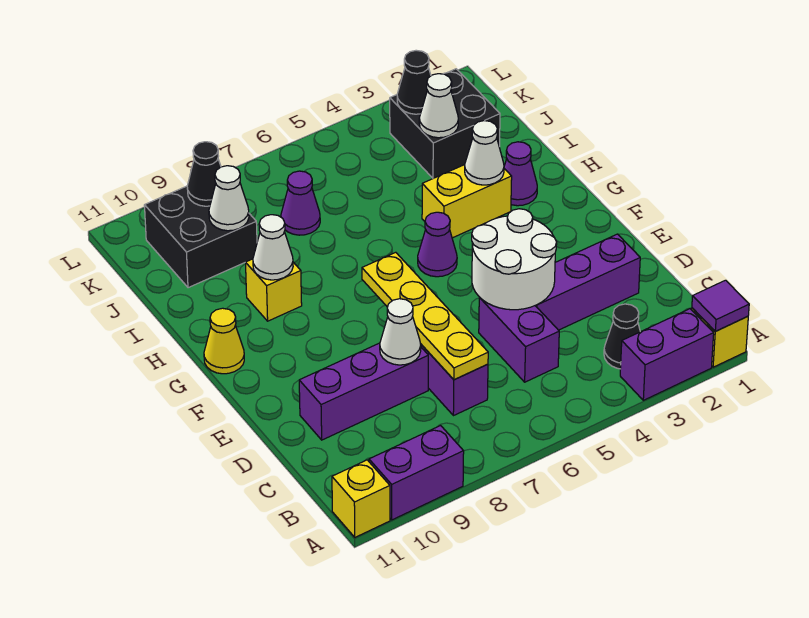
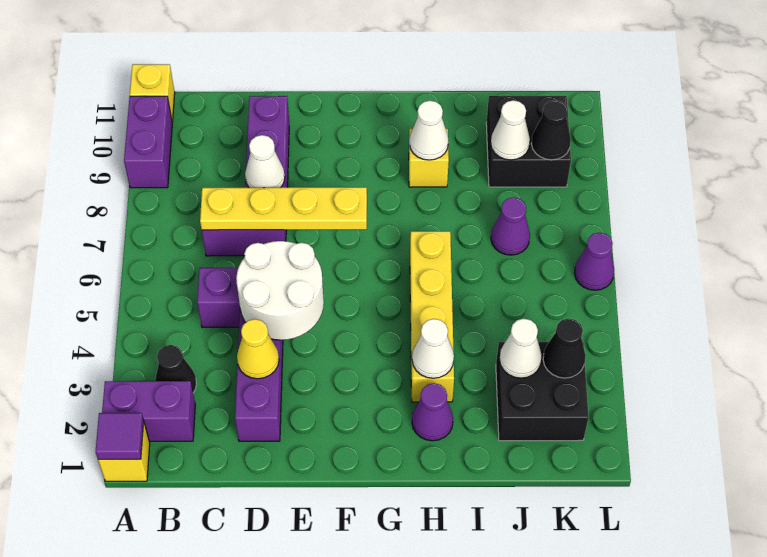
purple 1x2 brick [620,309,714,400] -> purple 1x2 brick turned to [102,381,195,441]
purple 1x1 cone [418,212,457,277] -> purple 1x1 cone moved to [574,233,614,290]
yellow 1x1 cone [204,308,244,374] -> yellow 1x1 cone moved to [237,319,279,379]
yellow 1x2 brick [422,165,512,238] -> yellow 1x4 brick [410,231,454,402]

